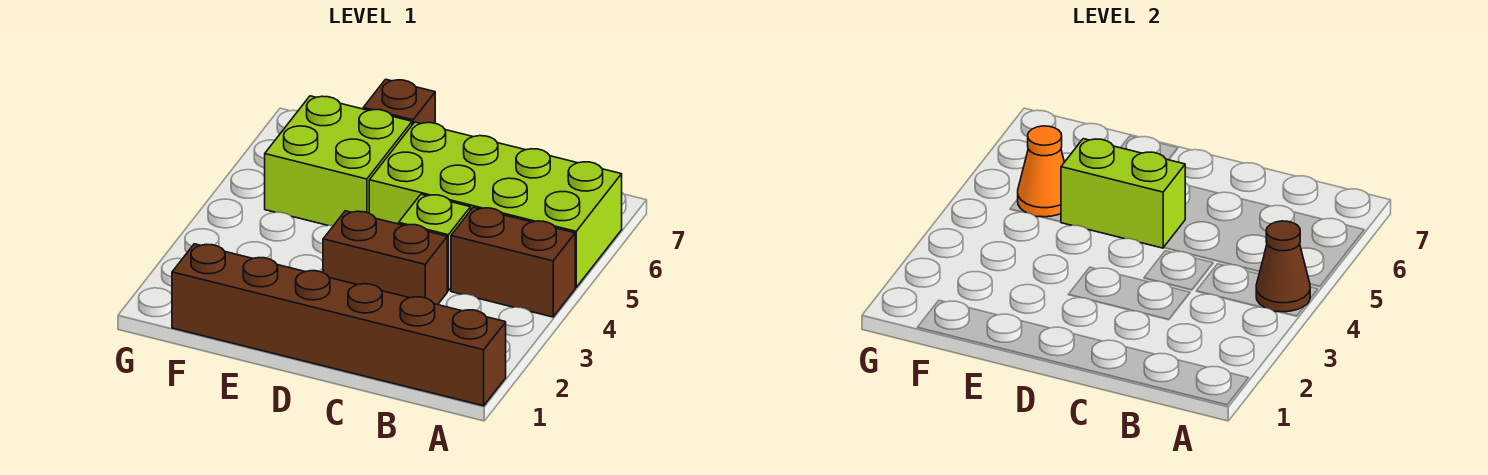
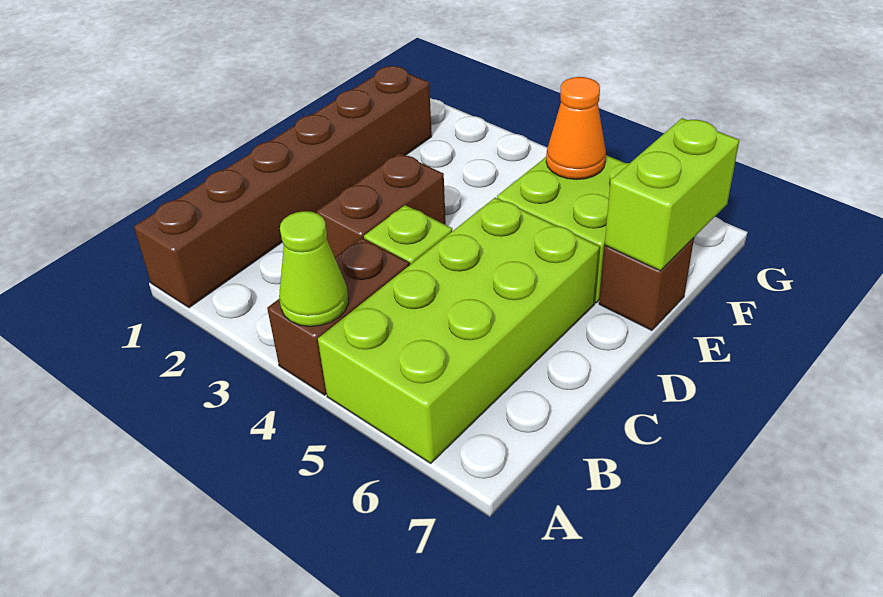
brown 1x1 cone [1256,221,1310,312] -> lime 1x1 cone [279,211,348,326]
lime 1x2 brick [1061,139,1185,248] -> lime 1x2 brick moved to [605,118,739,271]

